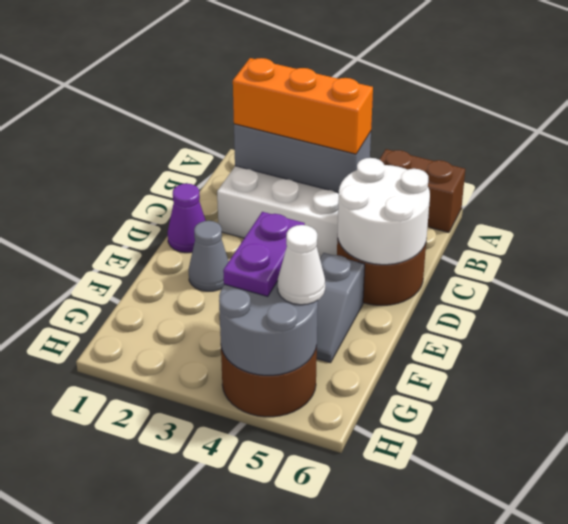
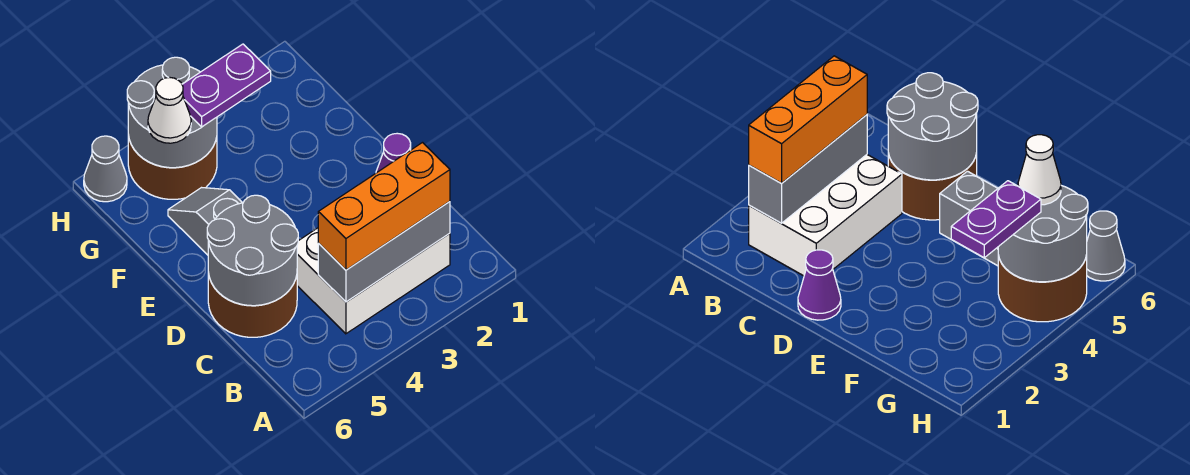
brown 1x2 brick [379,149,465,232] -> none
white 2x2 round brick [338,158,430,265] -> grey 2x2 round brick [207,195,298,306]
grey 1x1 cone [189,221,229,291] -> grey 1x1 cone moved to [84,136,127,202]
purple 1x2 plate [223,212,305,296] -> purple 1x2 plate turned to [182,44,271,127]

